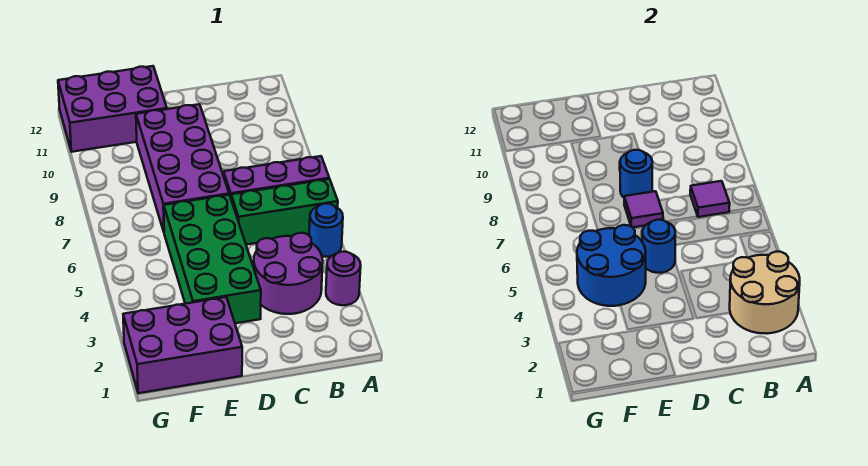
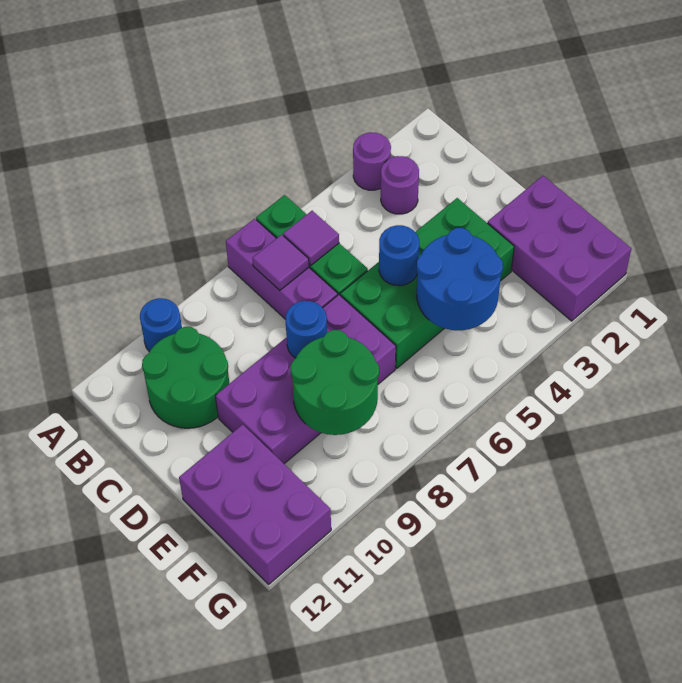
tan 2x2 round brick [730,252,800,334] -> none
blue 1x1 round brick [309,204,343,257] -> blue 1x1 round brick moved to [140,298,182,352]
purple 2x2 round brick [254,233,323,314] -> purple 1x1 round brick [381,156,419,214]
none -> green 2x2 round brick [142,327,230,428]
purple 1x1 tile [624,191,663,227] -> purple 1x1 tile moved to [283,211,339,266]
none -> green 2x2 round brick [291,330,379,435]

